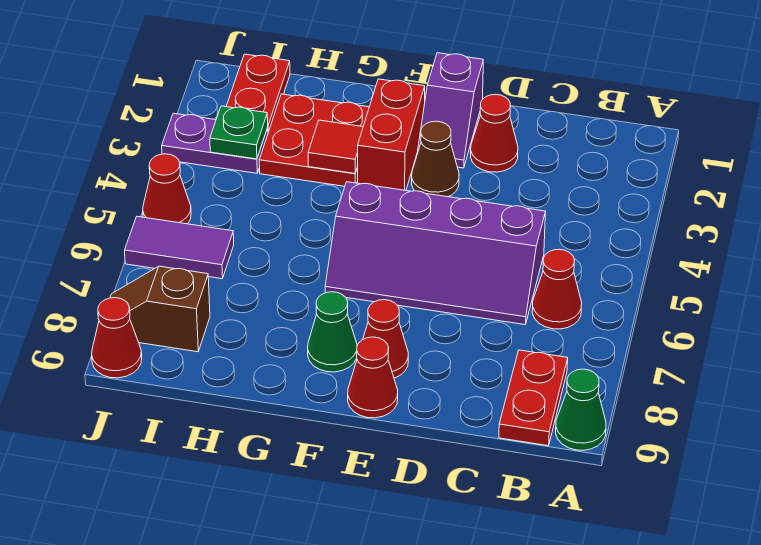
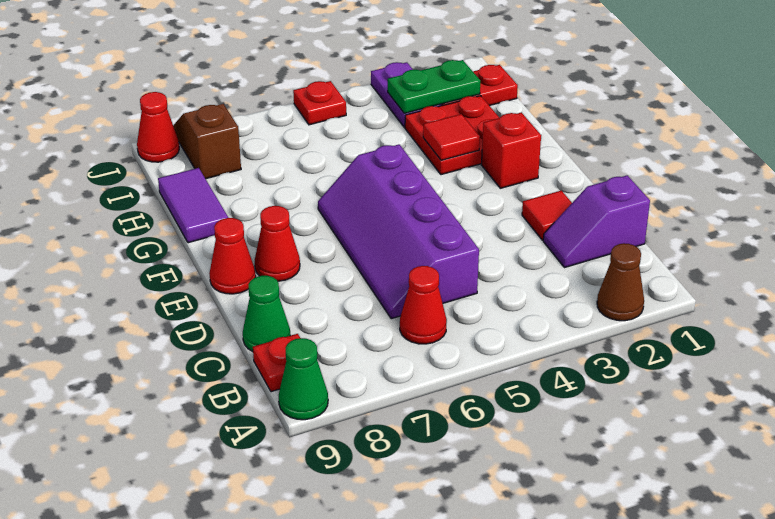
red 1x2 plate [499,350,568,446] -> red 1x1 plate [253,334,300,392]
red 1x1 cone [471,94,518,172] -> red 1x1 tile [522,190,572,240]
purple 1x2 slope [417,53,483,168] -> purple 1x2 slope moved to [543,175,650,268]
brown 1x1 cone [412,121,459,197] -> brown 1x1 cone moved to [597,243,644,321]
red 1x2 brick [358,79,425,190] -> red 1x1 brick [482,113,541,188]
green 1x1 cone [308,292,357,372] -> green 1x1 cone moved to [243,276,290,351]
green 1x1 plate [210,106,268,159] -> green 1x2 plate [388,60,480,113]
purple 1x2 tile [125,216,234,279] -> purple 1x2 tile moved to [158,168,228,243]
red 1x1 cone [143,154,191,224] -> red 1x1 plate [293,81,346,125]

